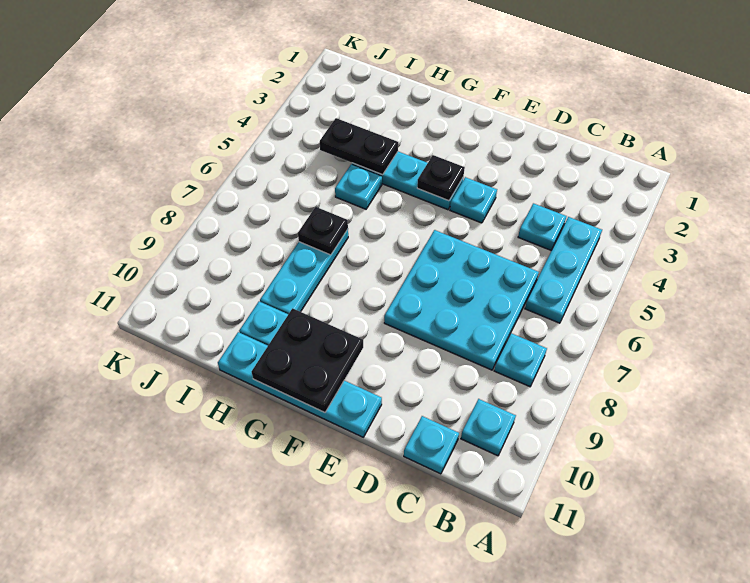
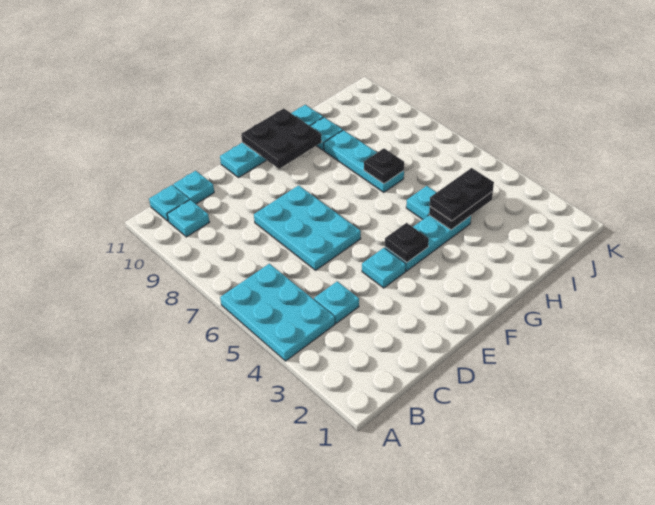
cyan 1x3 plate [525,217,602,323] -> cyan 2x3 plate [220,264,335,361]
cyan 1x1 plate [494,333,547,387] -> cyan 1x1 plate moved to [149,185,190,221]
cyan 3x3 plate [384,230,539,370] -> cyan 2x3 plate [254,185,361,270]
none -> black 1x2 plate [430,168,494,221]

